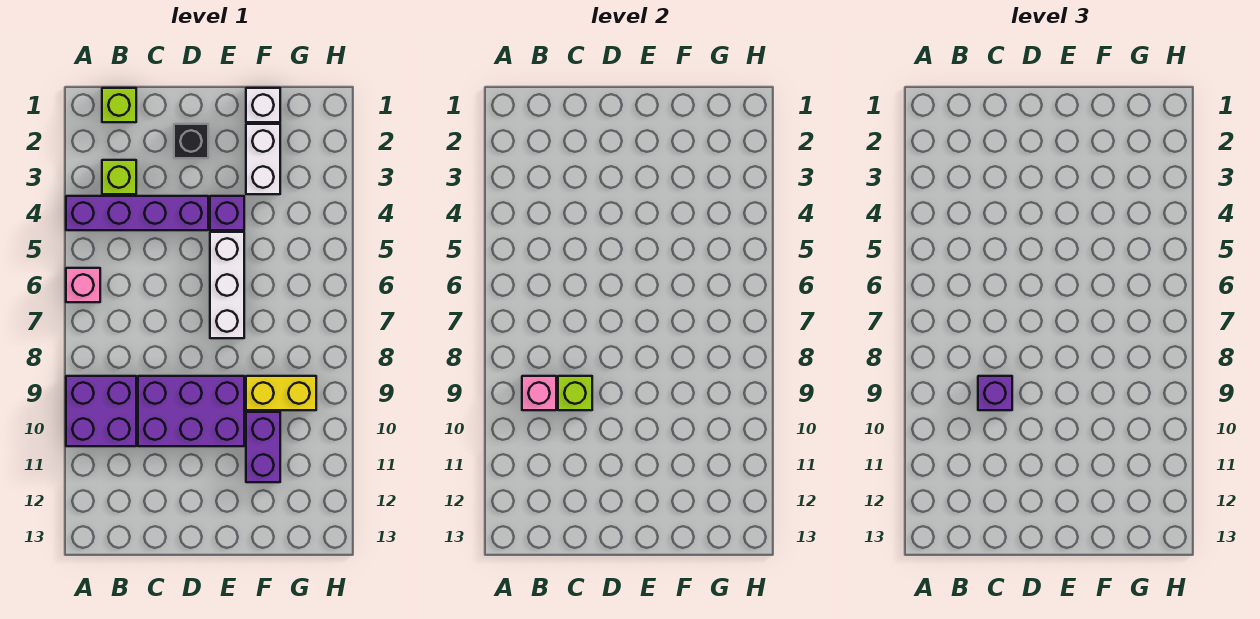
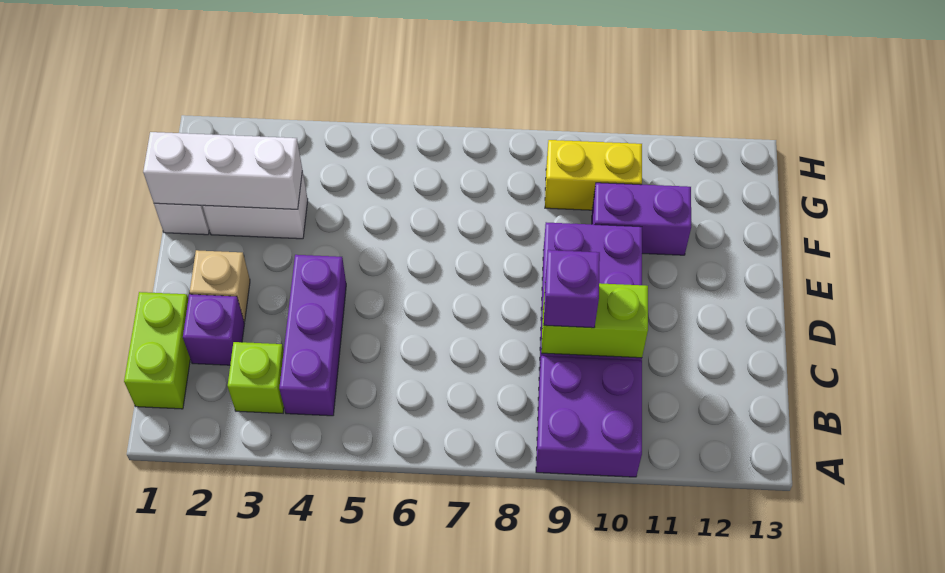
purple 1x4 brick [66,196,208,230] -> purple 1x3 brick [279,255,346,416]
pink 1x1 brick [66,268,100,302] -> none
lime 1x1 brick [102,88,136,122] -> lime 1x2 brick [124,292,190,409]
pink 1x1 brick [522,376,556,410] -> none
lime 1x1 brick [558,376,592,410] -> lime 1x2 brick [541,283,648,358]
black 1x1 brick [174,124,208,158] -> tan 1x1 brick [189,250,250,321]
purple 1x1 brick [210,196,244,230] -> purple 1x1 brick moved to [183,294,245,365]
white 1x3 brick [210,232,244,338] -> white 1x3 brick moved to [143,132,302,209]
yellow 1x2 brick [246,376,316,410] -> yellow 1x2 brick turned to [545,140,642,210]

